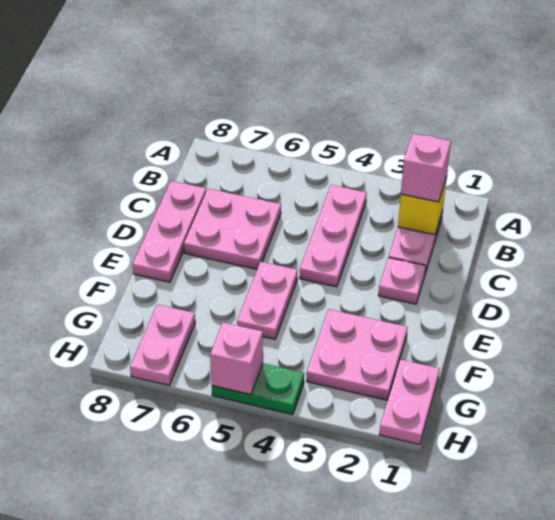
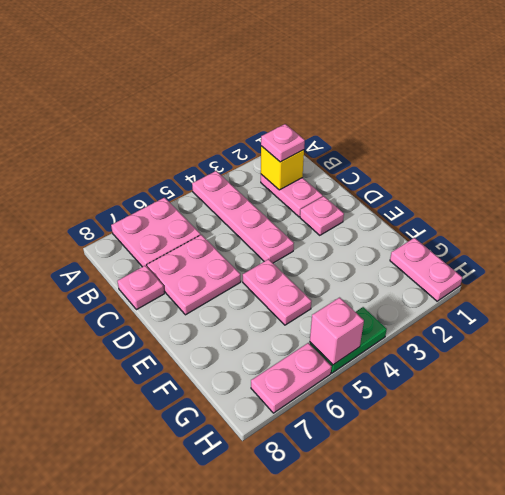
pink 1x1 brick [401,133,451,202] -> pink 1x1 plate [261,124,305,162]
pink 1x3 plate [300,185,367,287] -> pink 1x4 plate [192,171,294,263]
pink 1x3 plate [133,181,206,282] -> pink 1x1 plate [117,266,164,310]
pink 2x2 plate [307,309,408,400] -> pink 2x2 plate moved to [111,198,201,267]
pink 1x2 plate [130,304,195,385] -> pink 1x2 plate turned to [251,343,332,413]

